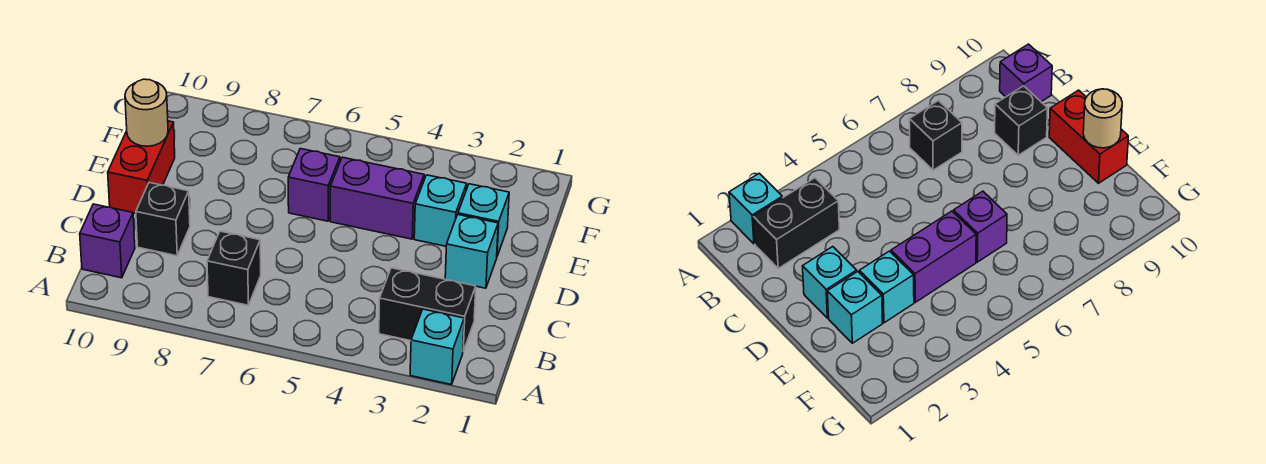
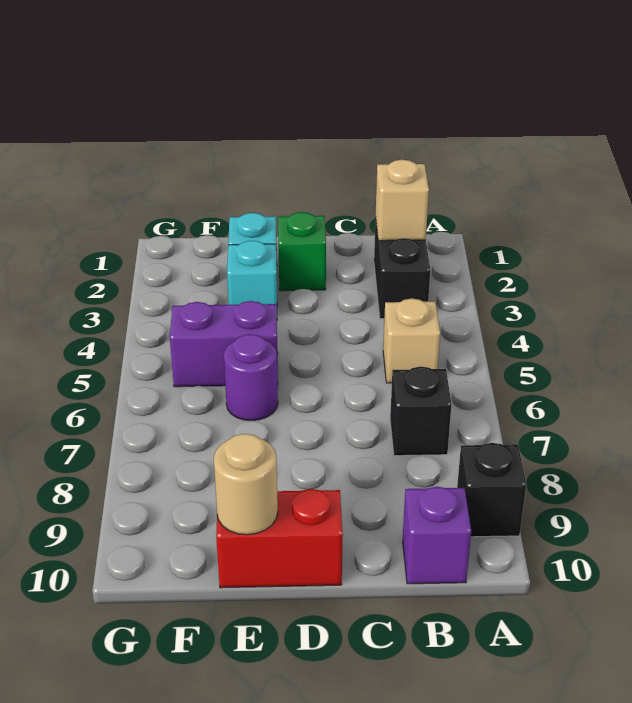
cyan 1x1 brick [410,309,464,385] -> none
none -> tan 1x1 brick [376,160,429,241]
none -> tan 1x1 brick [383,298,440,383]
black 1x1 brick [136,183,190,256] -> black 1x1 brick moved to [457,443,526,537]
cyan 1x1 brick [445,215,498,288] -> green 1x1 brick [278,212,326,291]
purple 1x2 brick [330,157,424,239] -> purple 1x2 brick turned to [170,301,278,387]
purple 1x1 brick [288,149,340,221] -> purple 1x1 round brick [224,334,278,421]

